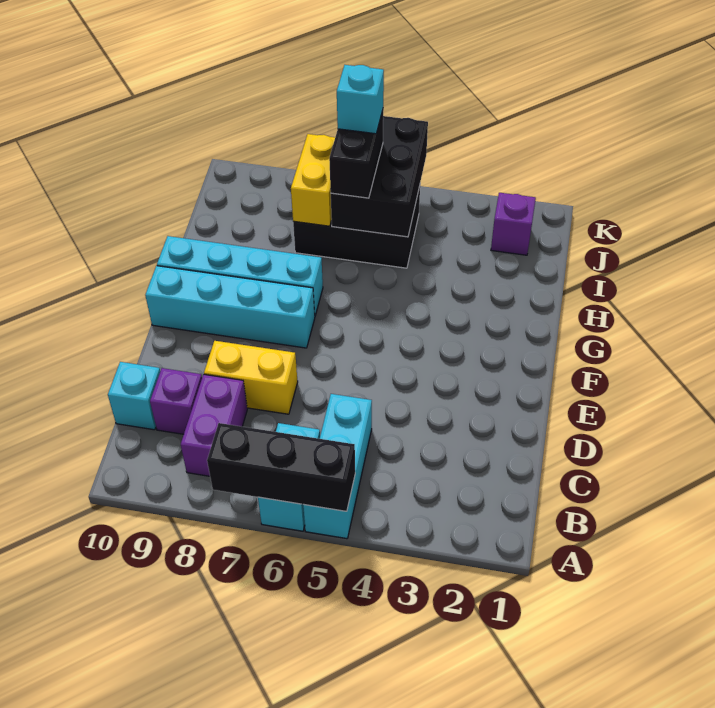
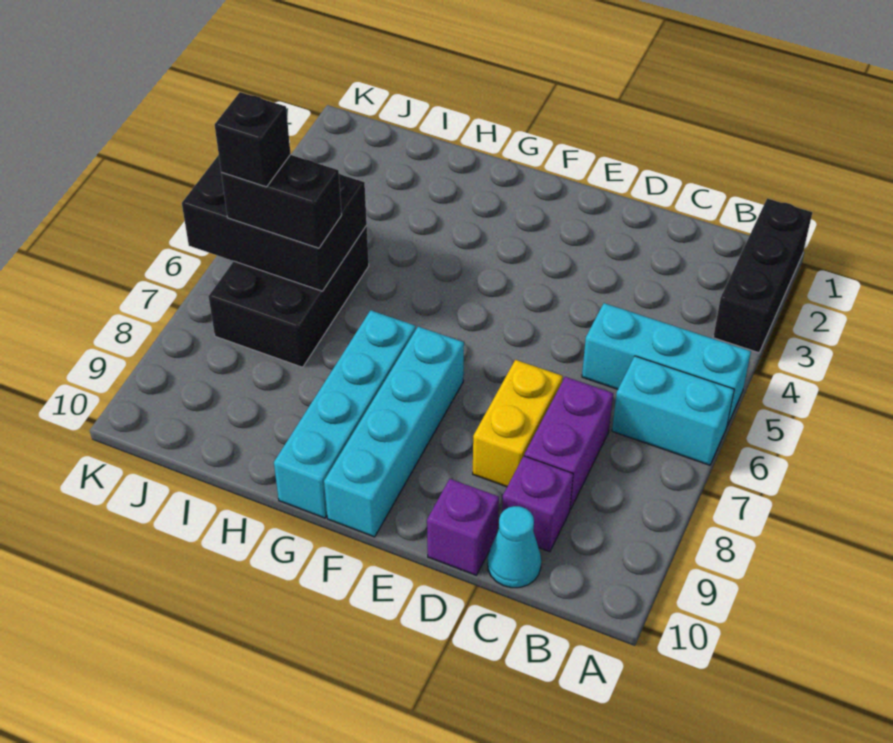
black 1x3 brick [207,423,355,511] -> black 1x3 brick moved to [713,198,812,353]
purple 1x2 brick [181,374,247,476] -> purple 1x2 brick turned to [525,377,613,510]
cyan 1x1 brick [108,362,160,430] -> cyan 1x1 cone [488,506,541,588]
yellow 1x2 brick [291,134,335,226] -> none
purple 1x1 brick [491,193,536,255] -> purple 1x1 brick moved to [427,479,499,575]
cyan 1x1 brick [337,65,384,134] -> black 1x1 brick [215,92,291,187]

